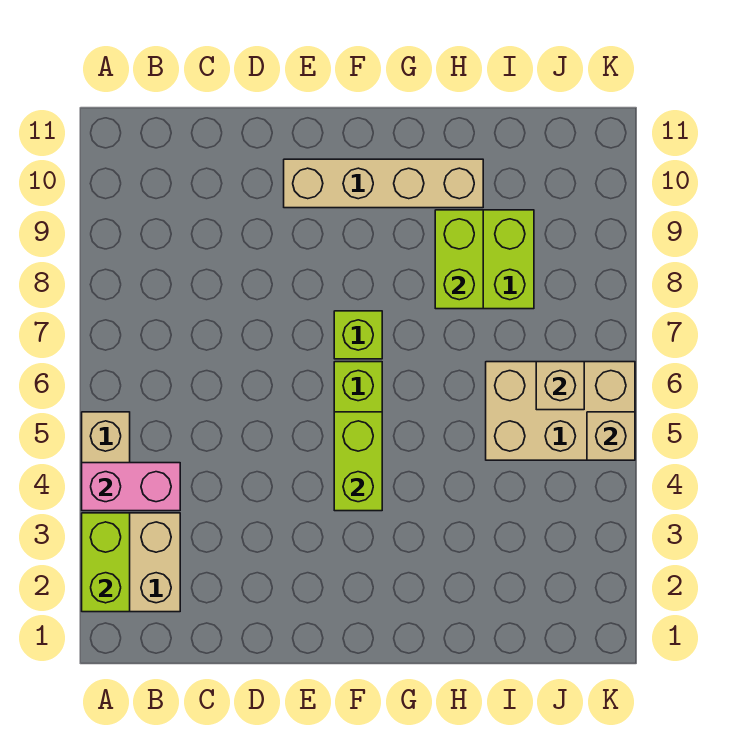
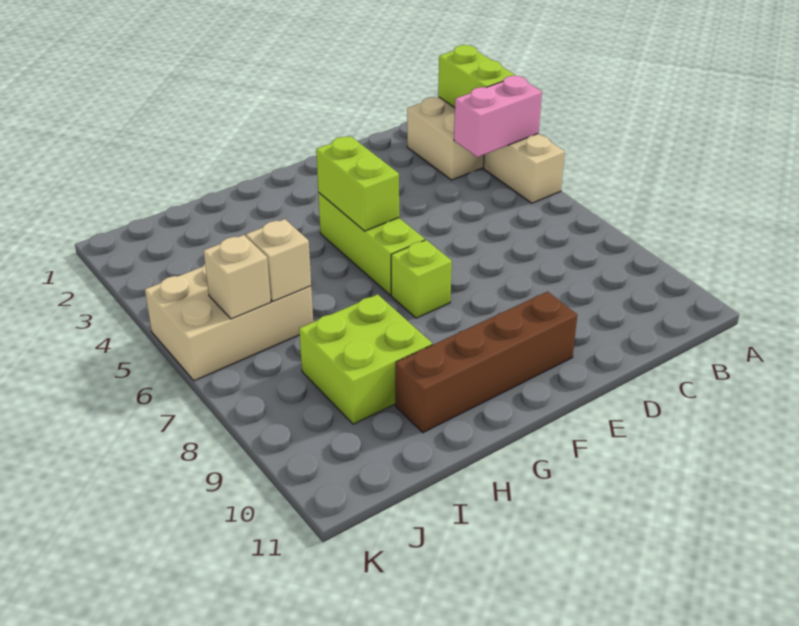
tan 1x4 brick [284,159,483,208] -> brown 1x4 brick [395,292,577,433]
lime 1x2 brick [435,210,483,309] -> none
tan 1x1 brick [587,412,635,460] -> tan 1x1 brick moved to [246,219,311,301]

